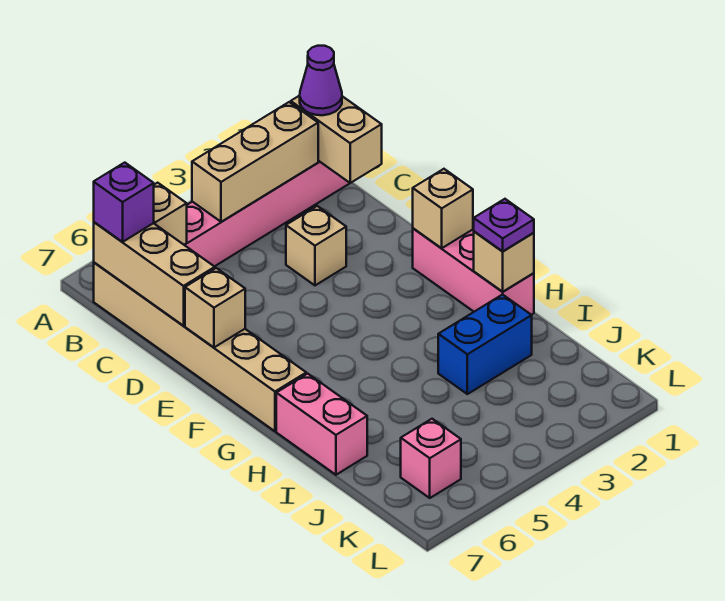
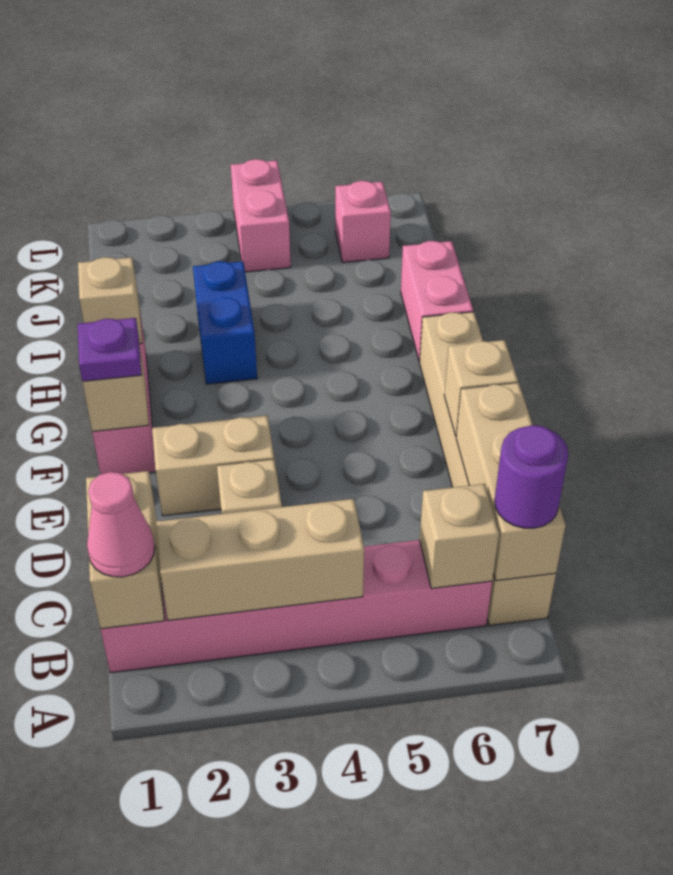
purple 1x1 cone [300,46,342,115] -> pink 1x1 cone [87,472,155,577]
purple 1x1 brick [94,163,154,242] -> purple 1x1 round brick [495,425,568,528]
none -> tan 1x2 brick [152,415,274,516]
purple 1x1 plate [474,199,534,251] -> purple 1x1 plate moved to [78,318,142,381]
blue 1x2 brick [438,294,532,394] -> blue 1x2 brick turned to [193,261,257,384]
none -> pink 1x2 brick [231,159,291,272]

